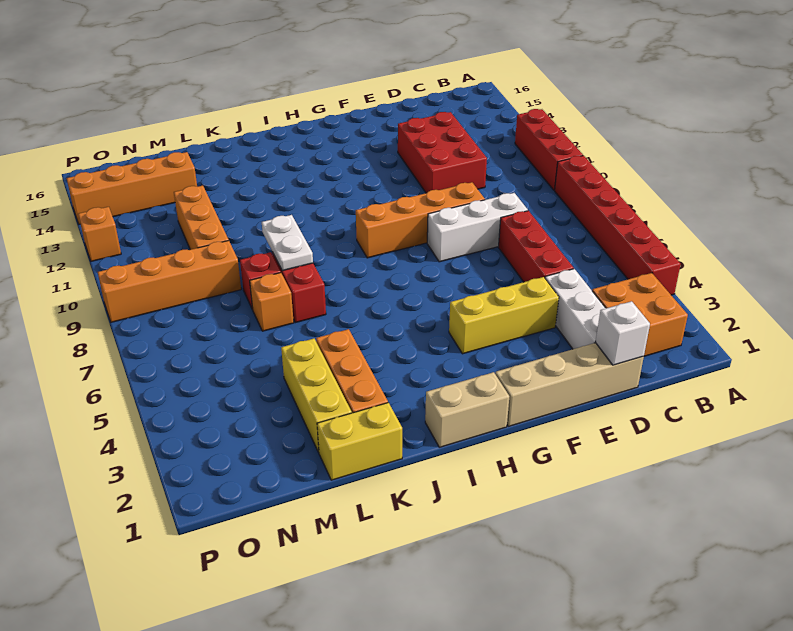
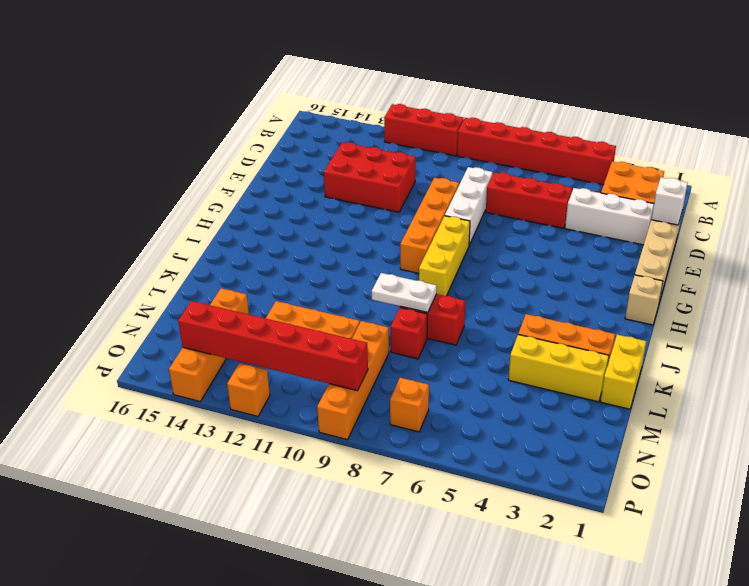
yellow 1x3 brick [449,277,559,354] -> yellow 1x3 brick moved to [419,216,470,296]
tan 1x2 brick [425,372,509,447] -> tan 1x1 brick [625,275,663,325]
orange 1x1 brick [250,273,294,331] -> orange 1x1 brick moved to [390,378,429,432]
none -> red 1x6 brick [178,301,368,391]

